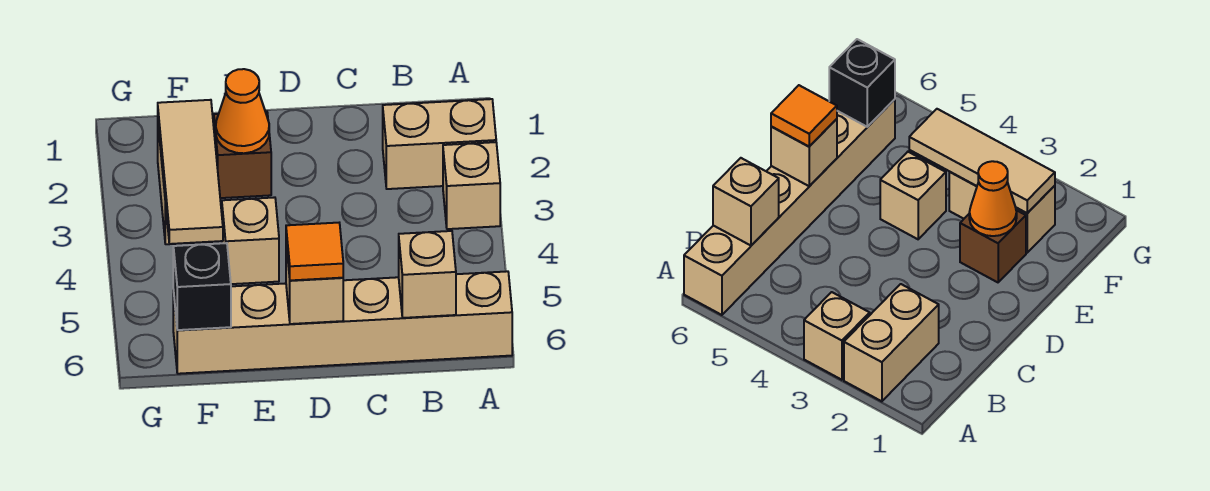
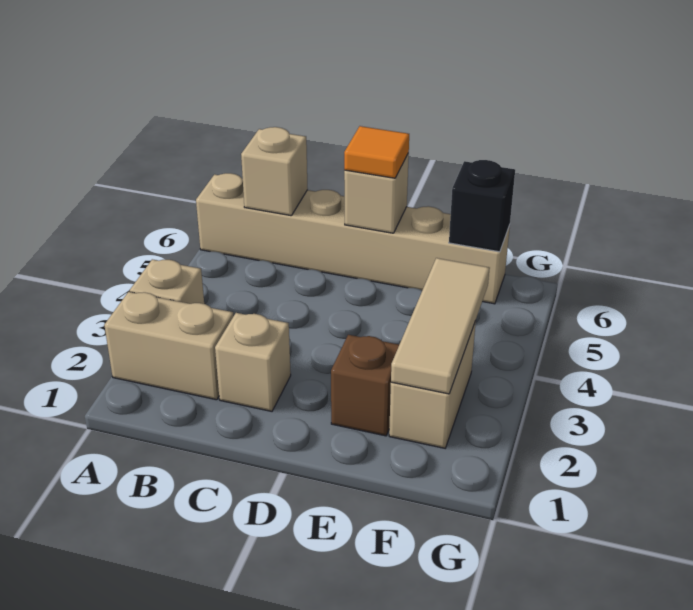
orange 1x1 cone [216,69,269,153] -> none
tan 1x1 brick [222,197,279,284] -> tan 1x1 brick moved to [215,313,291,411]

